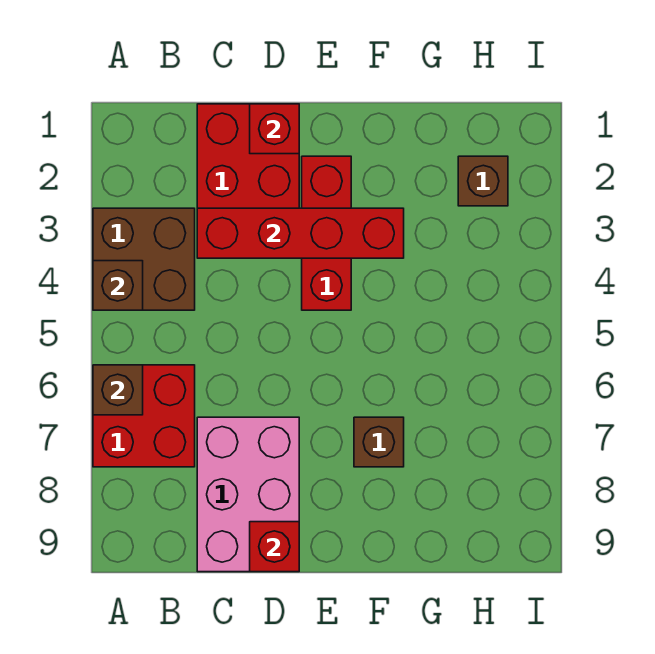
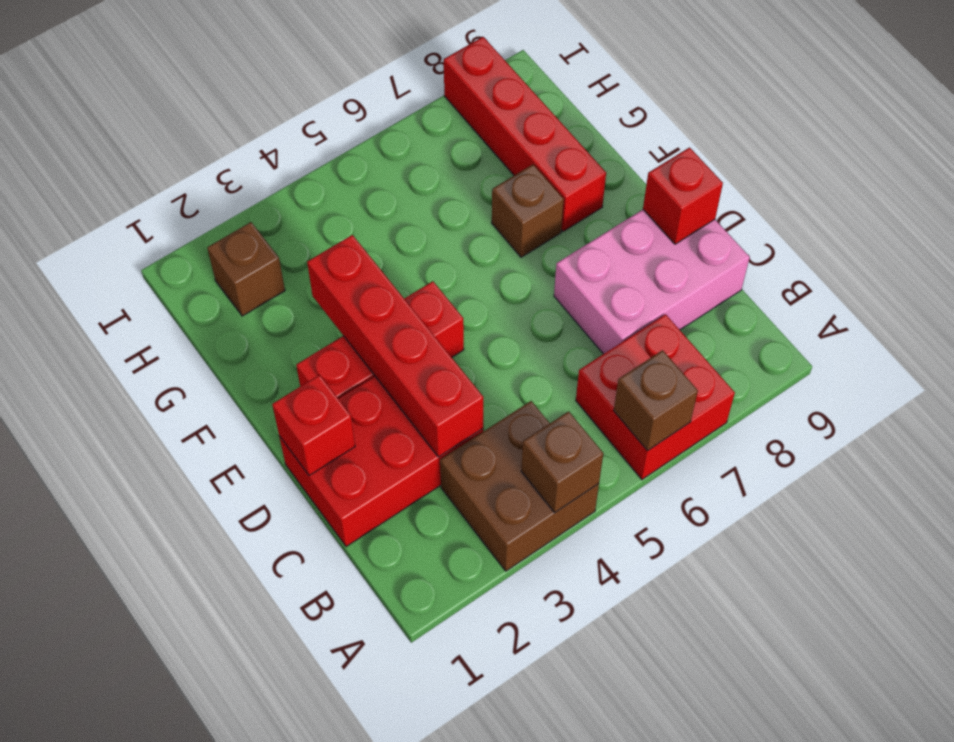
none -> red 1x4 brick [444,37,606,231]

